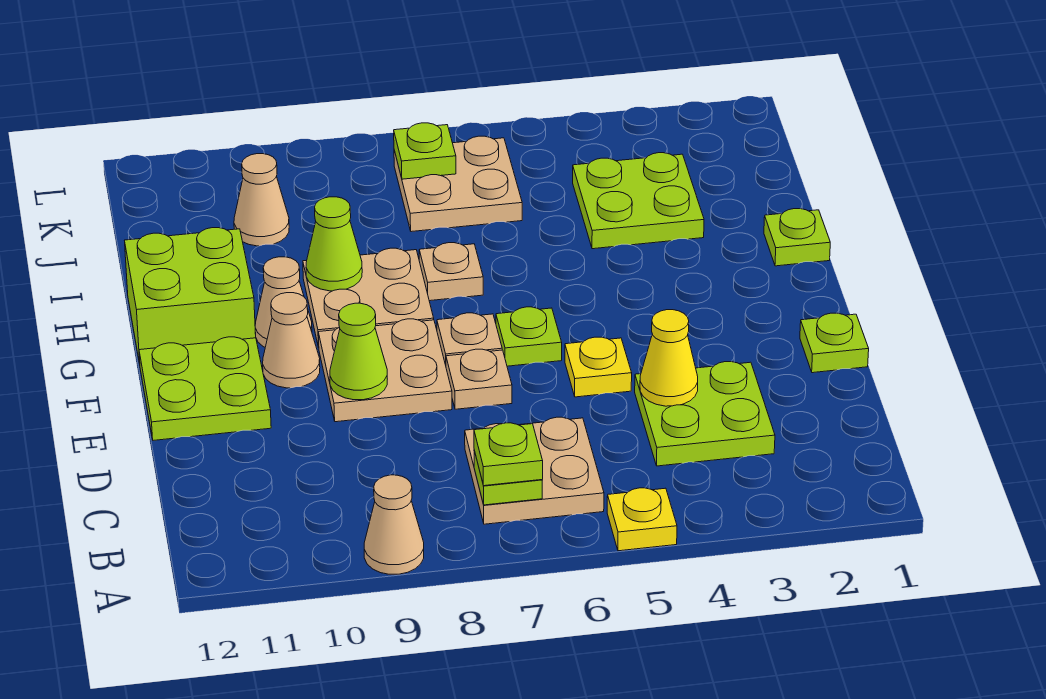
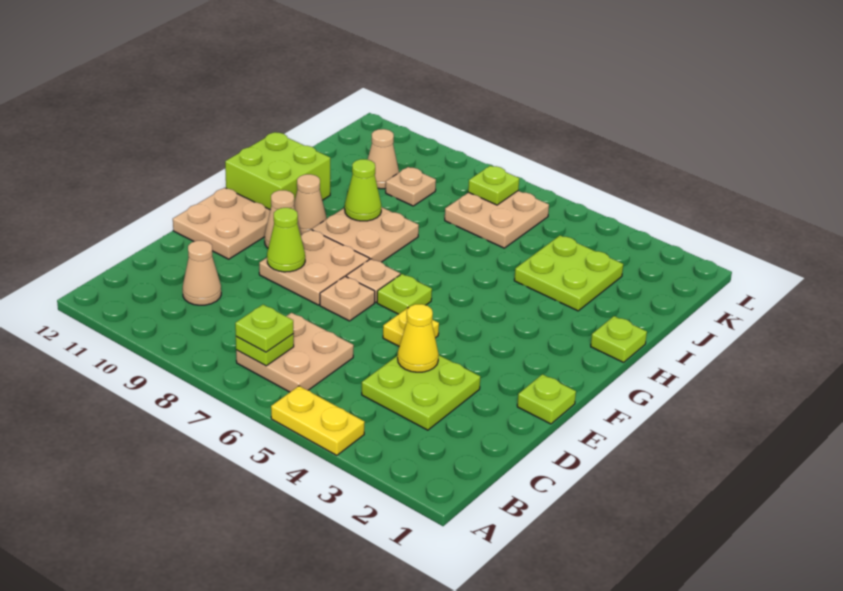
yellow 1x1 plate [607,488,677,551] -> yellow 1x2 plate [271,386,365,455]
tan 1x1 cone [364,475,424,574] -> tan 1x1 cone moved to [183,241,221,305]
lime 2x2 plate [139,337,271,440] -> tan 2x2 plate [173,188,270,259]
tan 1x1 plate [419,243,483,301] -> tan 1x1 plate moved to [386,167,436,206]

